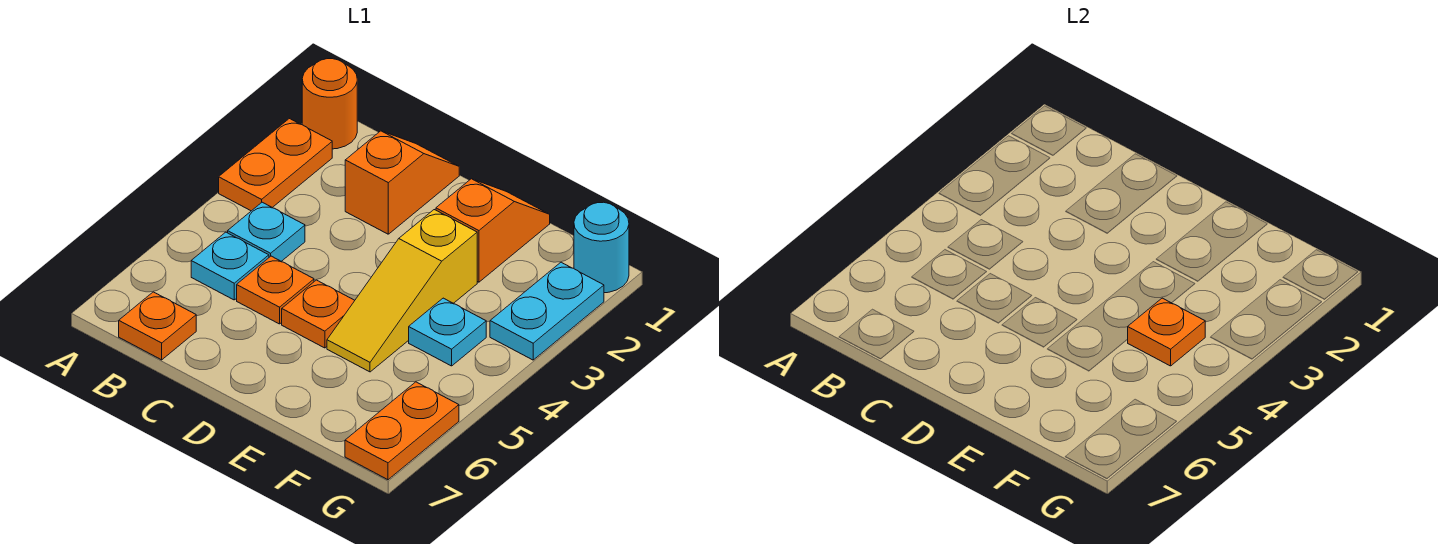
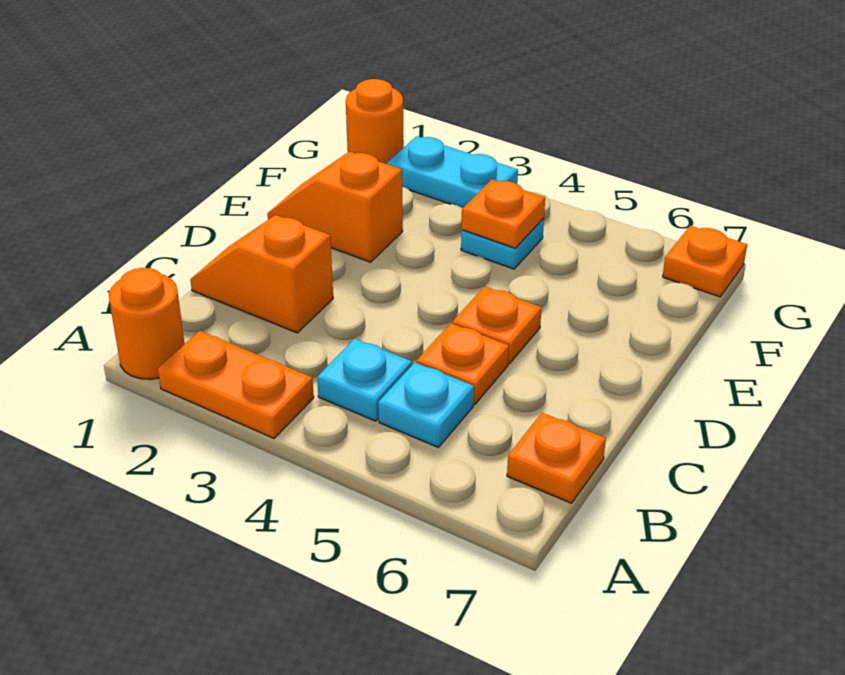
yellow 1x3 slope [327,210,477,372] -> none
cyan 1x1 round brick [574,202,629,293] -> orange 1x1 round brick [346,79,404,164]
orange 1x2 plate [345,382,459,480] -> orange 1x1 plate [663,226,747,297]

